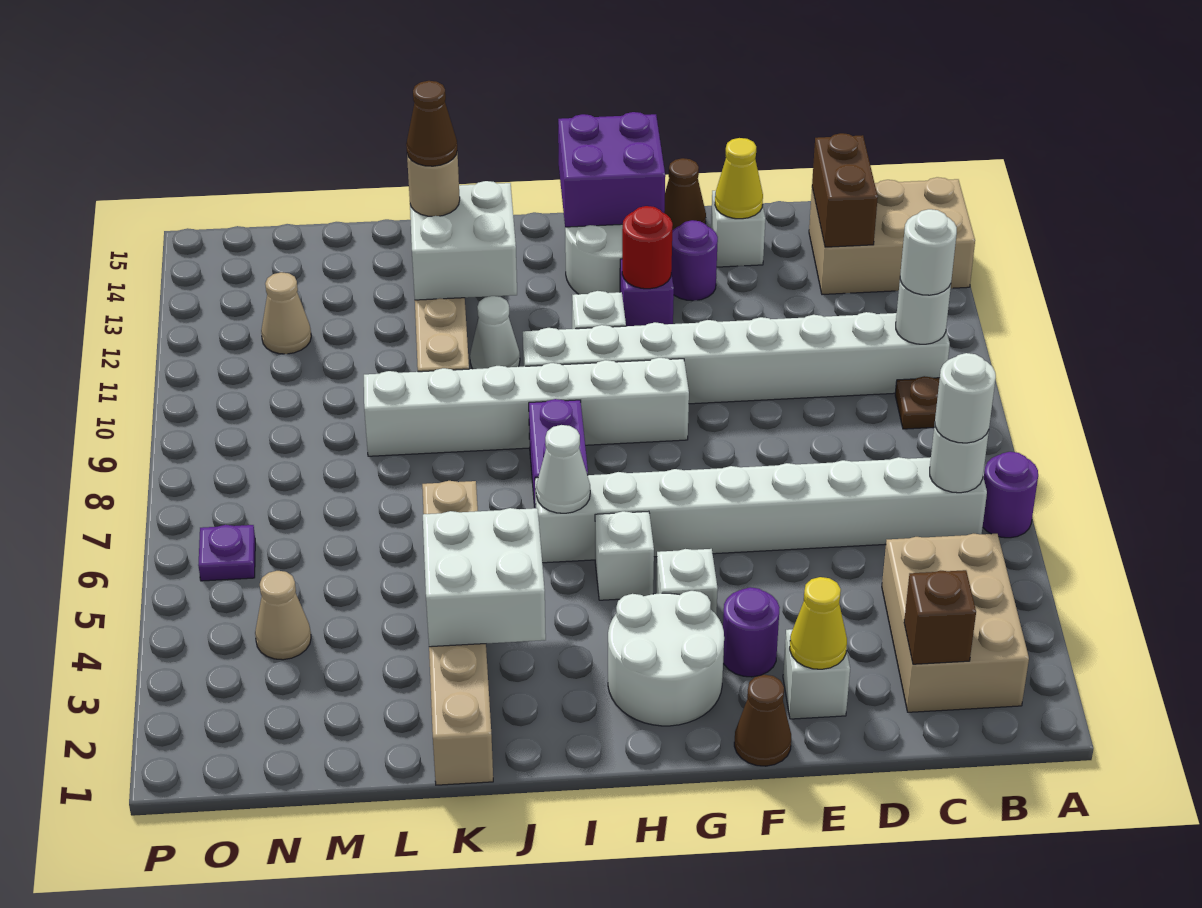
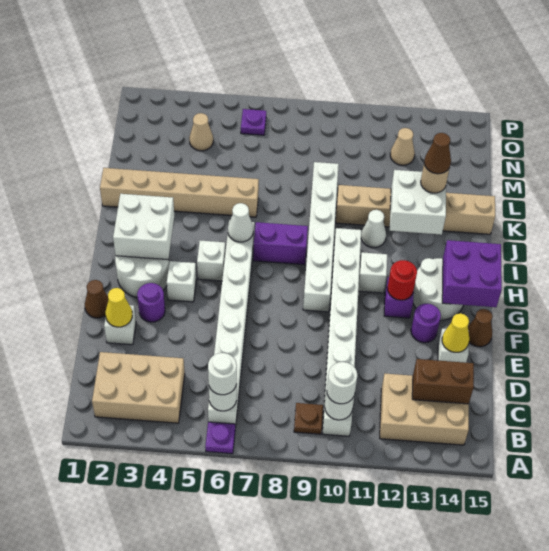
purple 1x1 round brick [983,452,1038,538] -> purple 1x1 plate [205,422,235,454]
tan 2x3 brick [809,177,975,294] -> tan 2x3 brick turned to [380,374,469,445]
brown 1x1 brick [904,570,976,664] -> none
white 2x2 brick [423,508,546,647] -> white 2x2 brick moved to [113,194,174,260]

